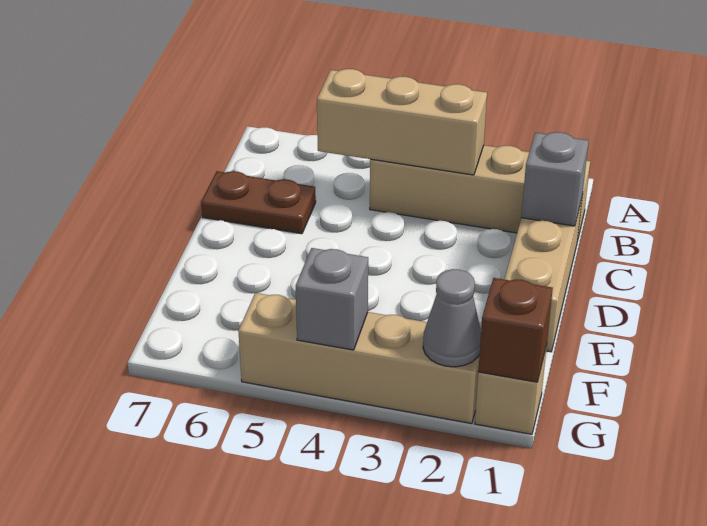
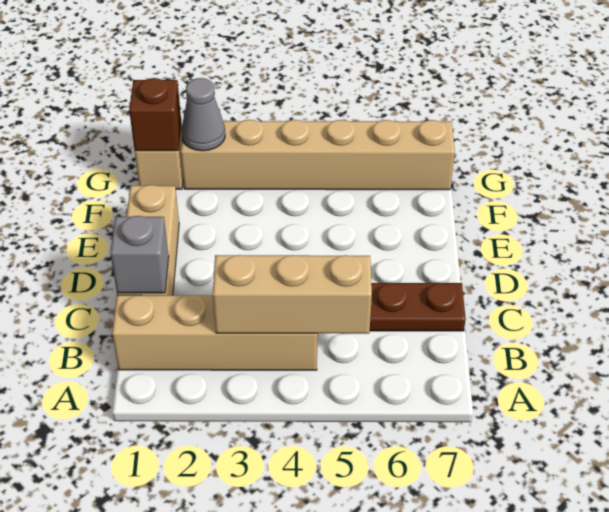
tan 1x4 brick [238,293,480,423] -> tan 1x6 brick [181,120,455,190]
grey 1x1 brick [296,248,368,350] -> none

